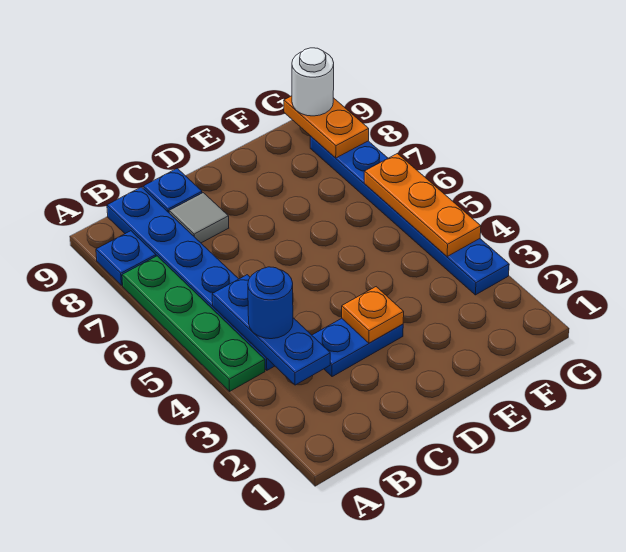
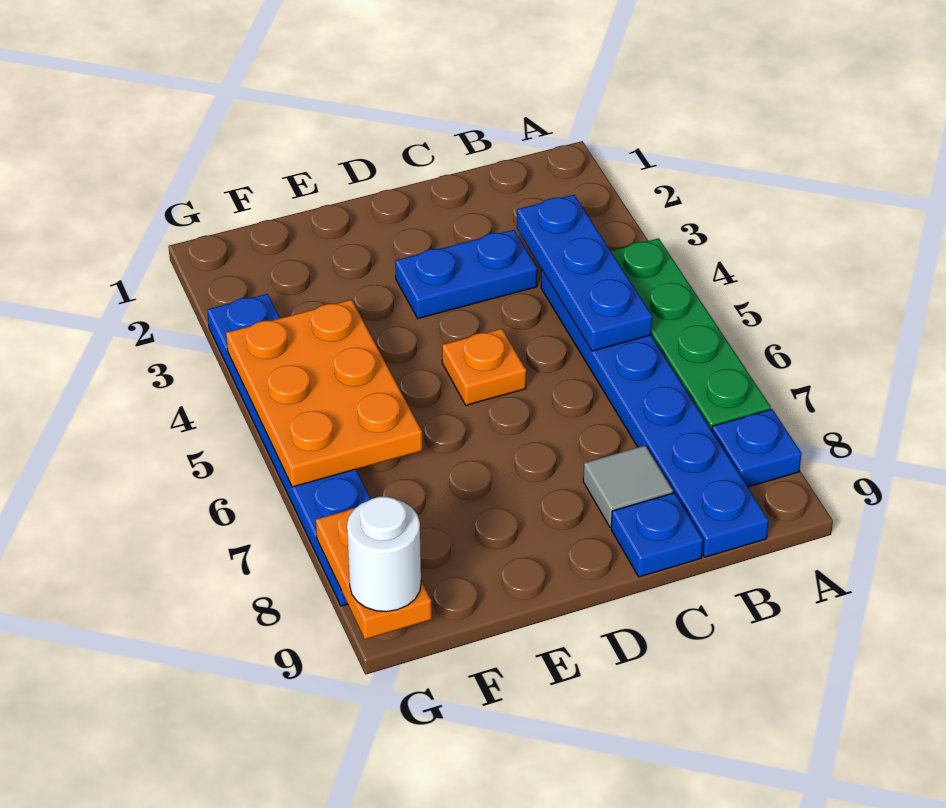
blue 1x1 round brick [248,267,293,339] -> none
orange 1x1 plate [342,287,404,343] -> orange 1x1 plate moved to [442,329,526,405]
orange 1x3 plate [364,154,481,257] -> orange 2x3 plate [226,300,422,487]

